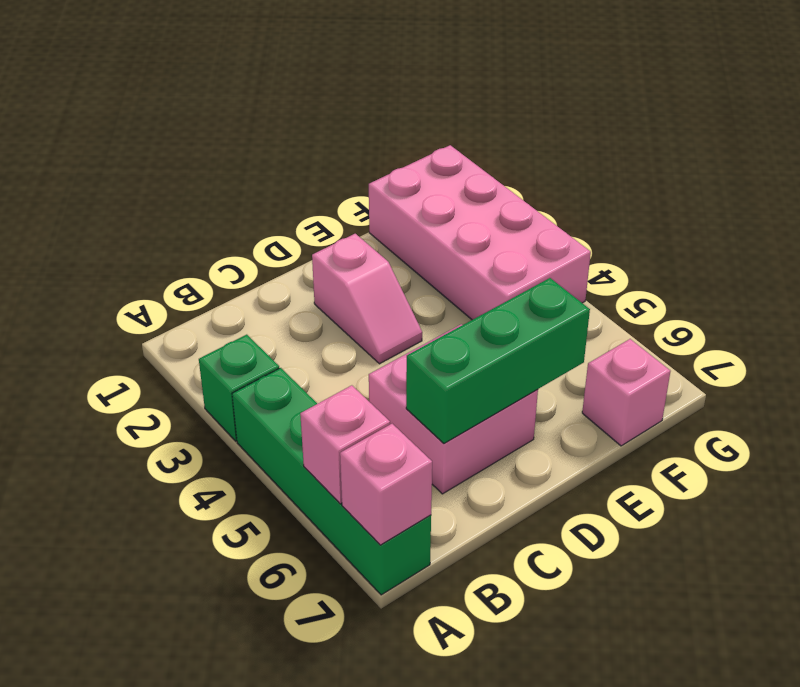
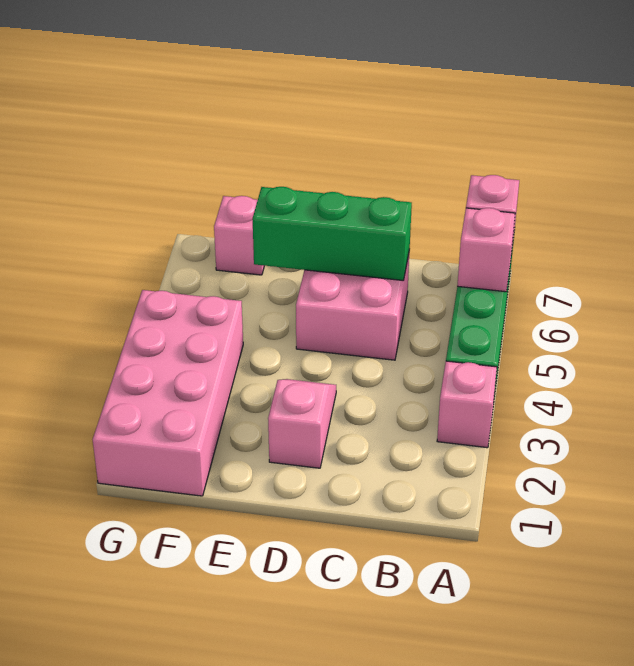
green 1x1 brick [199,335,279,441] -> pink 1x1 brick [437,361,497,448]

